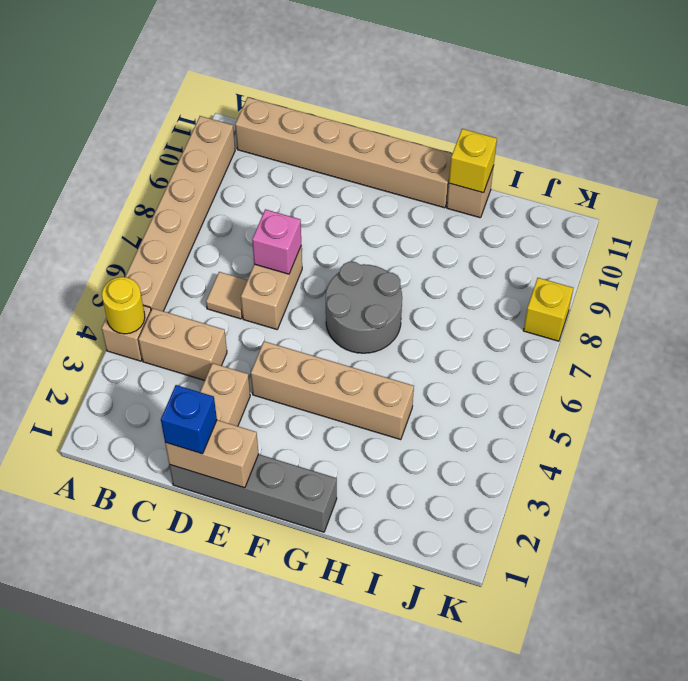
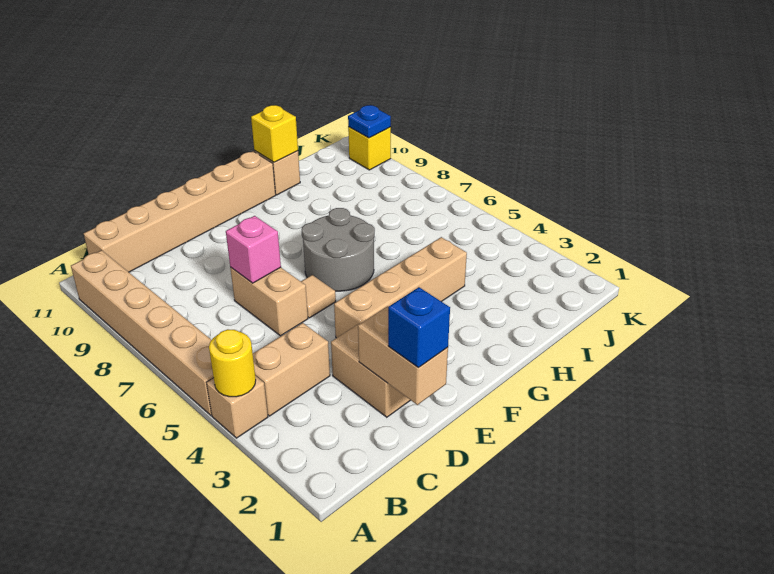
tan 1x1 tile [206,272,247,319] -> tan 1x1 tile moved to [301,275,336,318]
grey 1x4 brick [169,454,337,532] -> none
tan 1x2 brick [165,420,259,488] -> tan 1x2 brick turned to [358,306,448,405]
yellow 1x1 brick [524,278,573,341] -> yellow 1x1 brick moved to [348,127,391,170]
none -> blue 1x1 plate [348,105,391,138]

